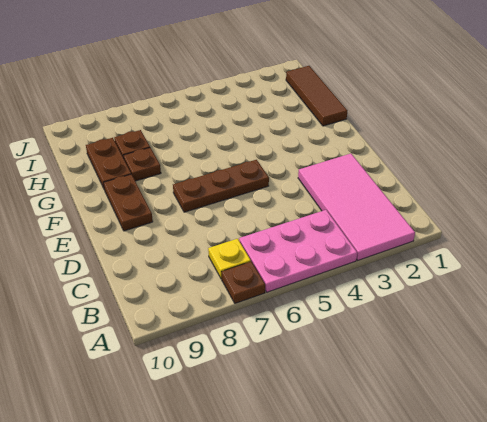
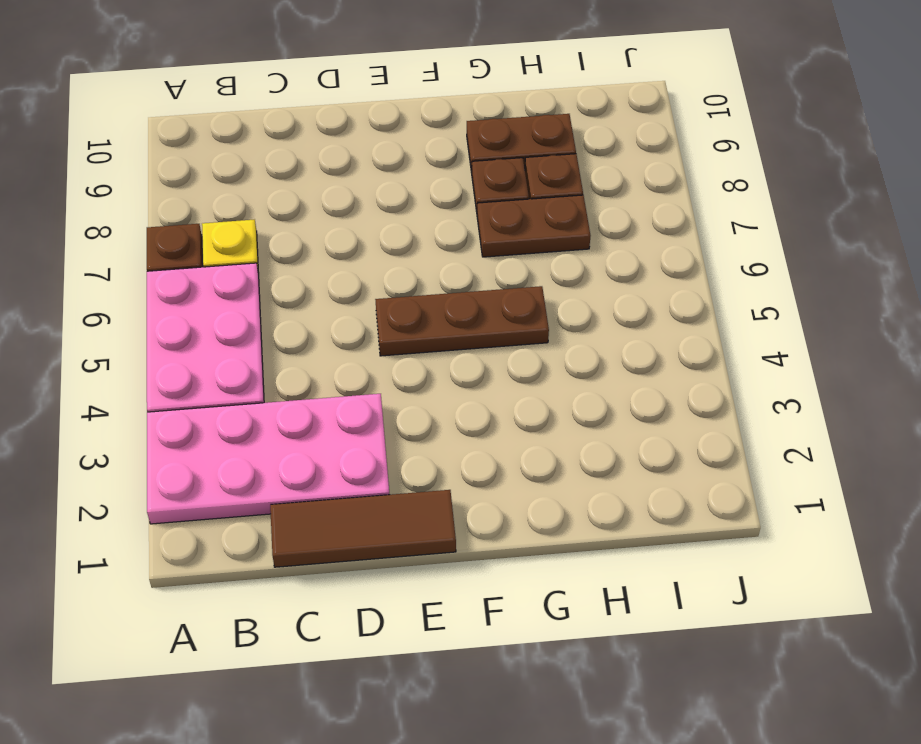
pink 2x4 tile [298,154,415,260] -> pink 2x4 plate [147,394,390,524]
brown 1x3 plate [173,160,269,212] -> brown 1x3 plate turned to [375,286,549,356]
brown 1x2 plate [103,174,153,231] -> brown 1x2 plate moved to [477,195,590,257]
brown 1x3 tile [286,66,347,126] -> brown 1x3 tile moved to [270,490,456,567]

